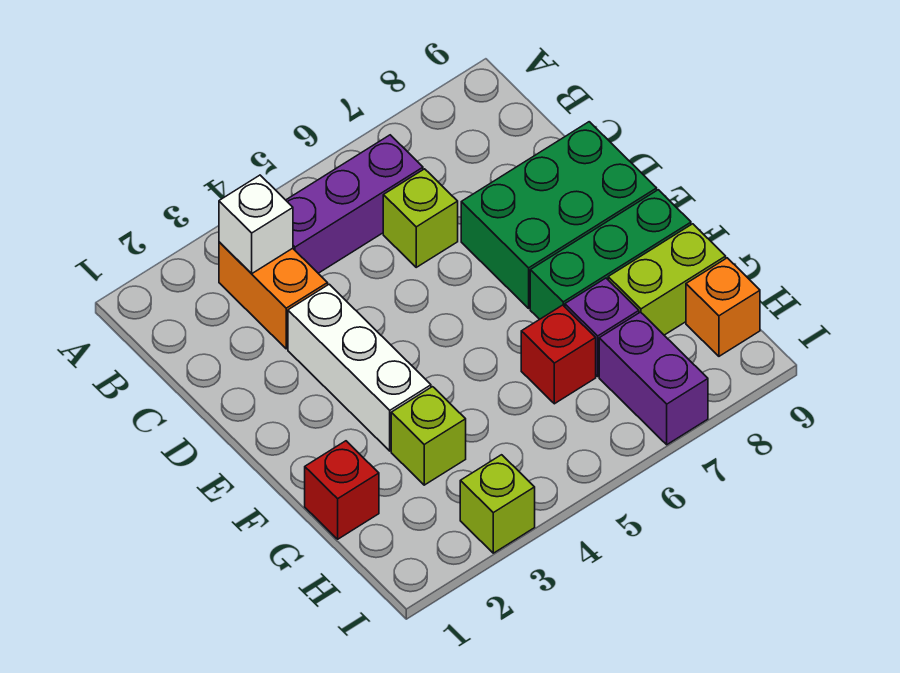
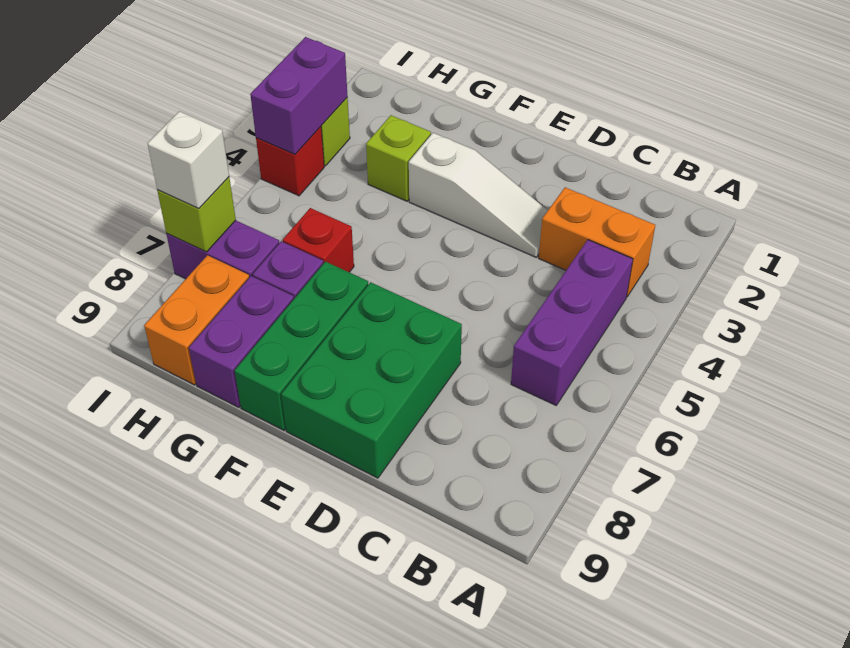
white 1x1 brick [219,175,293,274] -> white 1x1 brick moved to [148,111,229,209]
lime 1x1 brick [383,169,458,267] -> lime 1x1 brick moved to [157,177,236,252]
white 1x3 brick [288,284,431,451] -> white 1x3 slope [409,133,548,257]
red 1x1 brick [305,441,379,539] -> red 1x1 brick moved to [256,127,324,196]
lime 1x2 brick [608,224,726,335] -> purple 1x2 brick [189,276,294,407]
orange 1x1 brick [686,258,760,356] -> orange 1x2 brick [144,255,249,385]
none -> purple 1x2 brick [250,37,348,155]

